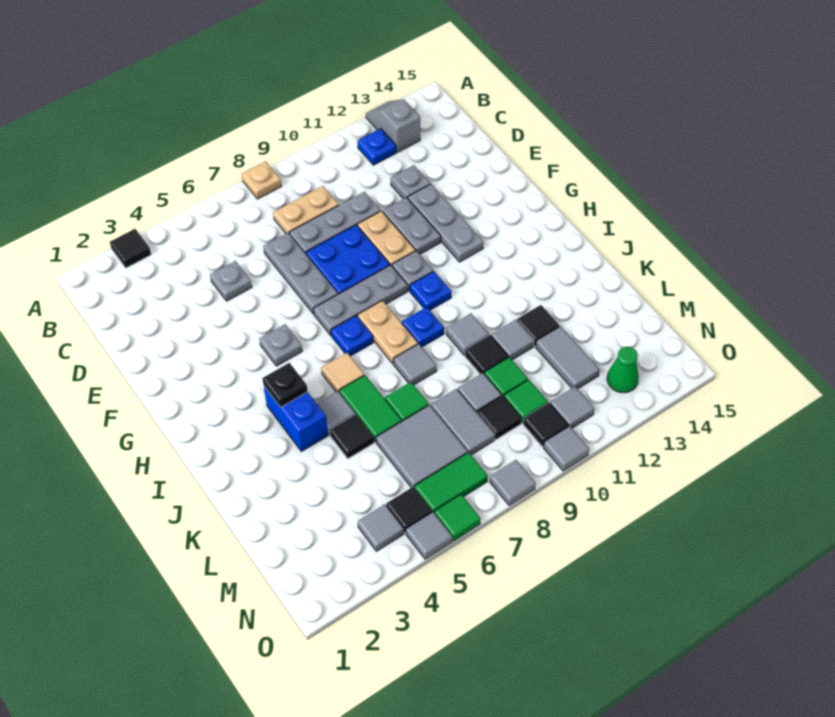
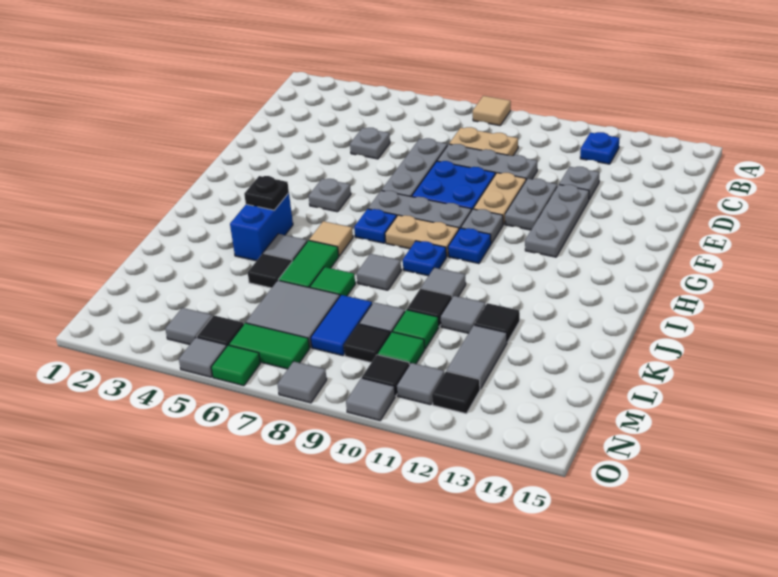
black 1x1 tile [110,229,151,268] -> black 1x1 tile moved to [432,371,480,414]
tan 1x1 plate [242,161,282,199] -> tan 1x1 tile [473,96,511,126]
grey 1x2 slope [366,99,420,152] -> none
tan 1x2 plate [358,301,418,364] -> tan 1x2 plate turned to [385,215,459,257]
grey 1x2 tile [431,389,495,455] -> blue 1x2 tile [311,295,372,356]
green 1x1 cone [607,347,639,393] -> none

